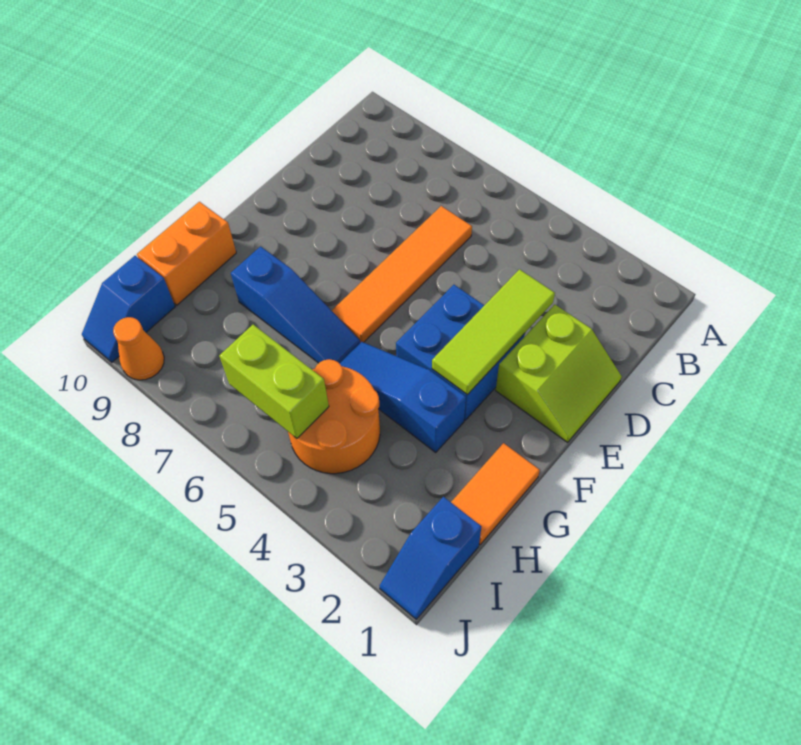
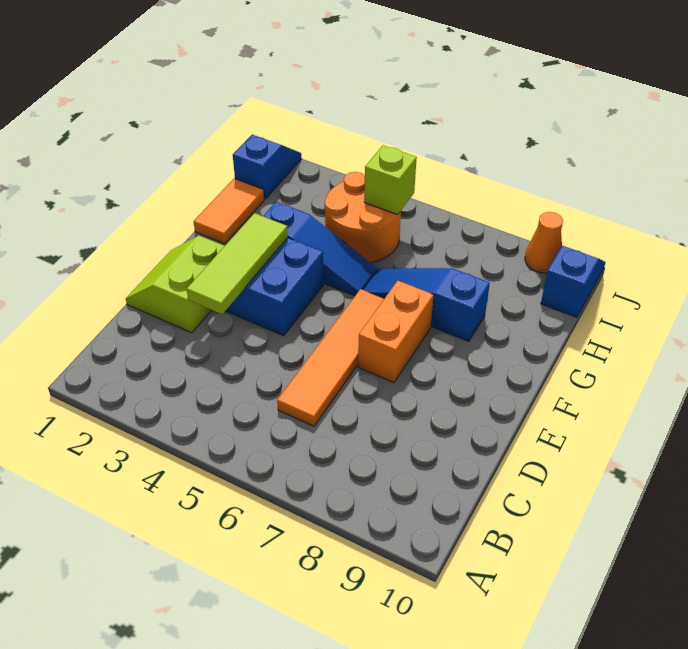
orange 1x2 brick [137,202,236,305] -> orange 1x2 brick moved to [358,281,434,382]
lime 1x2 brick [219,325,329,438] -> lime 1x1 brick [364,145,417,215]

